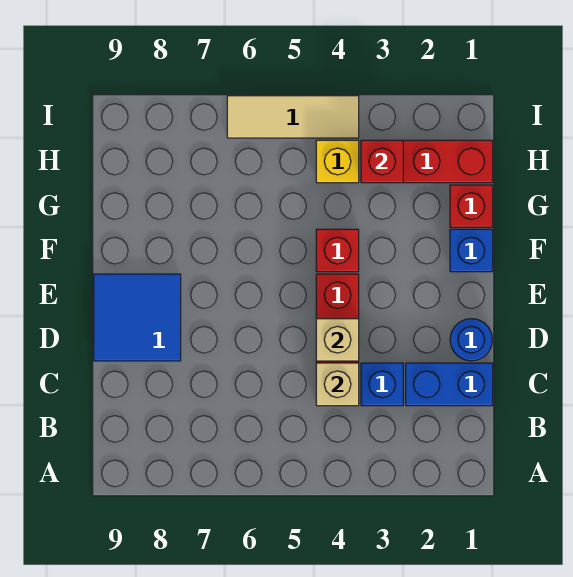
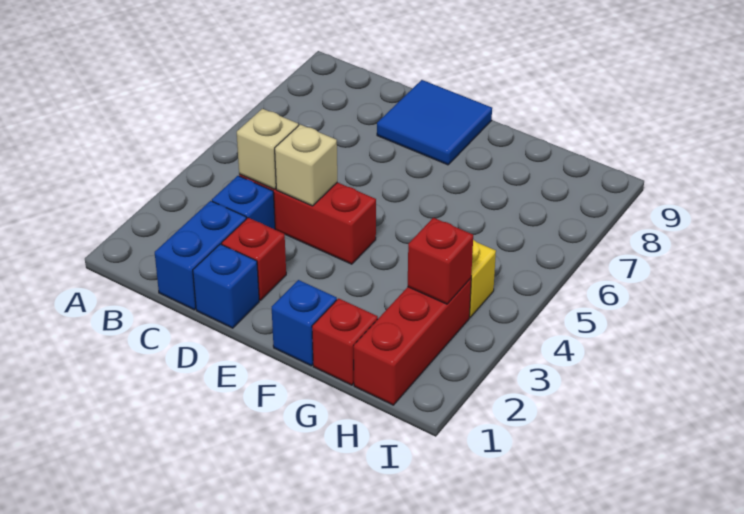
blue 1x1 round brick [450,319,492,361] -> blue 1x1 brick [193,244,259,328]
red 1x1 brick [316,229,359,272] -> red 1x1 brick moved to [222,218,286,300]
tan 1x3 tile [227,96,359,138] -> none

